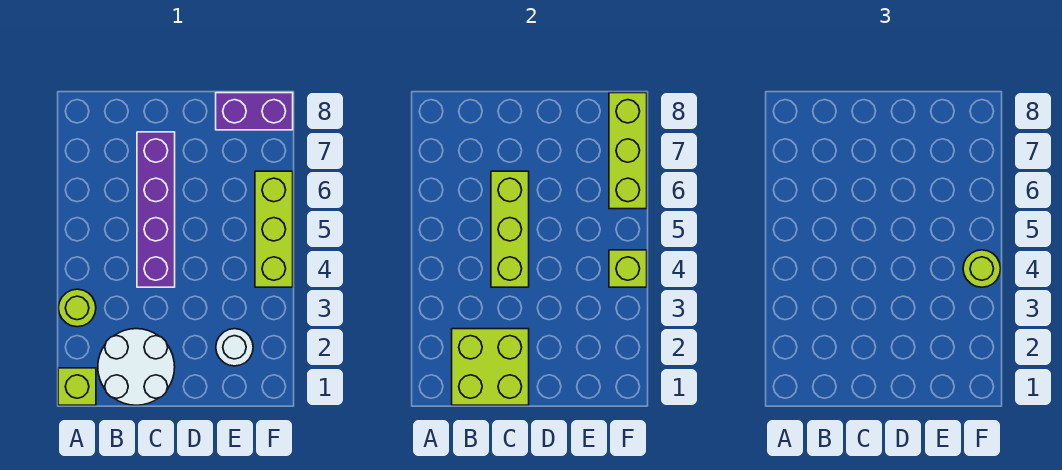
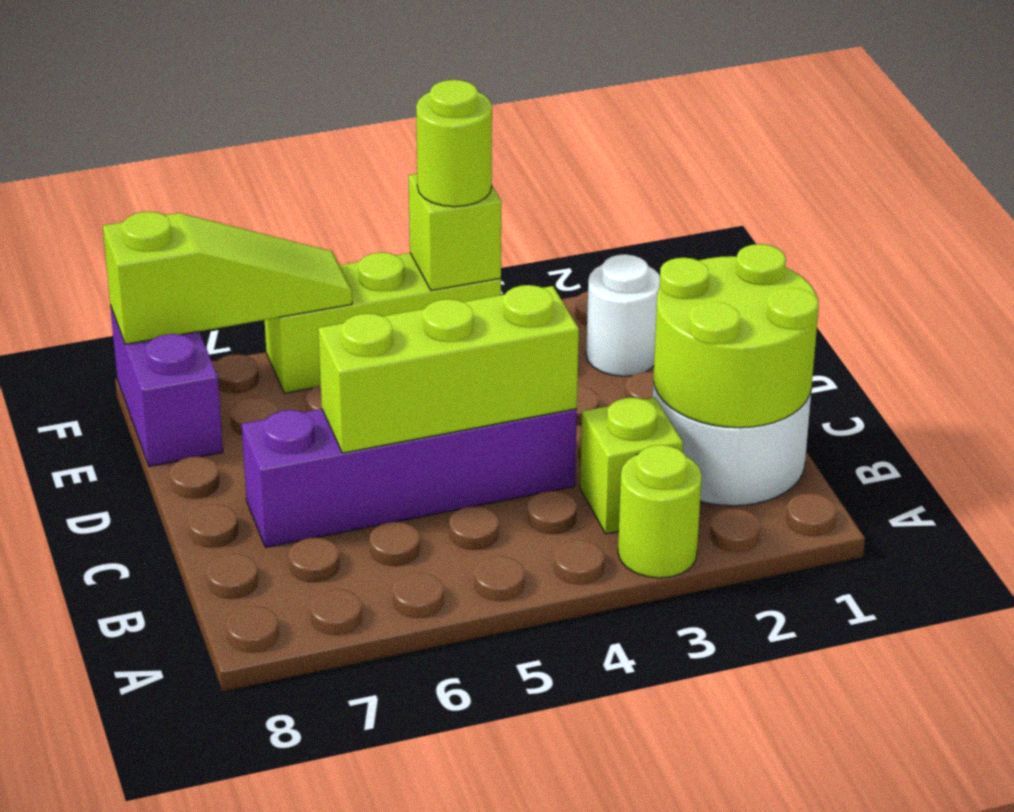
lime 1x1 brick [58,368,96,405] -> lime 1x1 brick moved to [580,397,683,534]
lime 2x2 brick [452,329,529,405] -> lime 2x2 round brick [653,244,819,428]
lime 1x3 brick [609,93,647,209] -> lime 1x3 slope [103,212,352,344]

